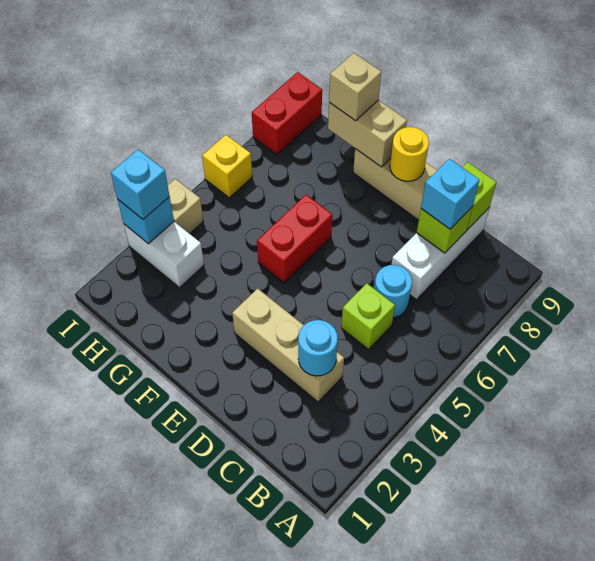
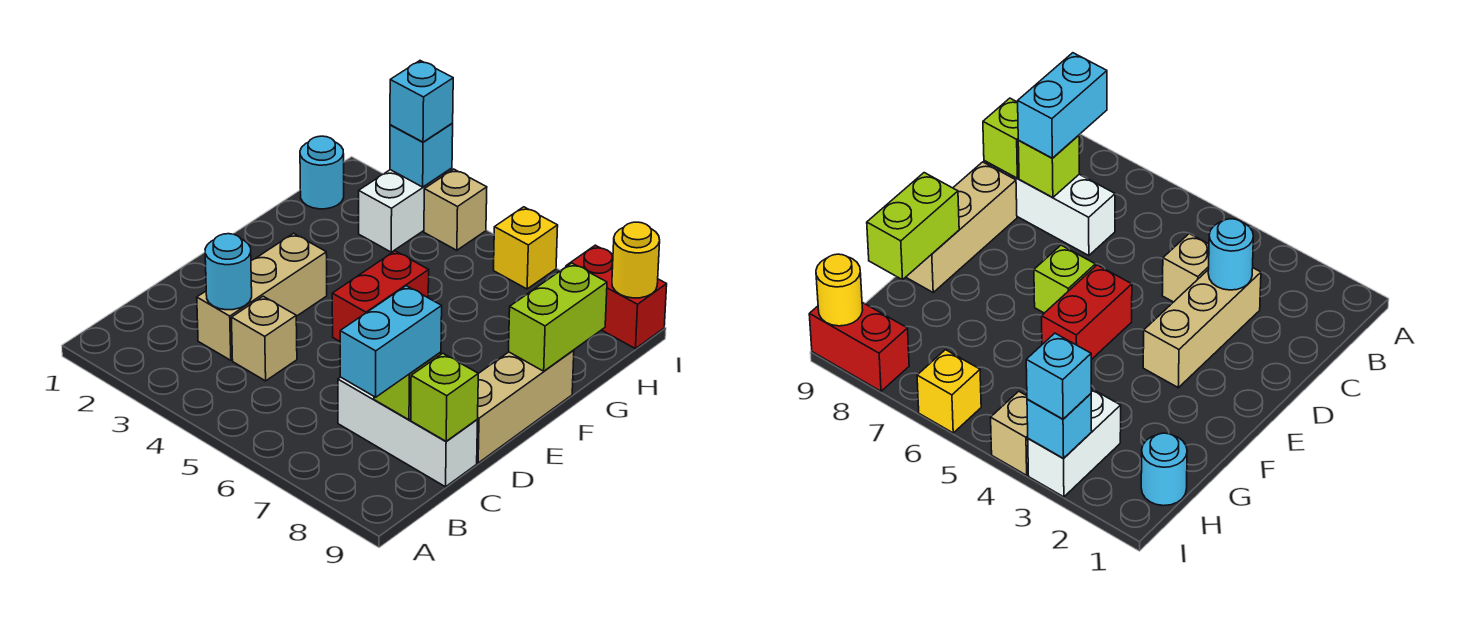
lime 1x1 brick [341,283,395,349] -> lime 1x1 brick moved to [1034,245,1095,313]
cyan 1x1 round brick [374,265,412,318] -> cyan 1x1 round brick moved to [300,136,344,209]
cyan 1x1 brick [421,159,479,229] -> cyan 1x2 brick [340,286,442,397]
yellow 1x1 round brick [390,127,429,181] -> yellow 1x1 round brick moved to [612,222,660,298]
red 1x2 brick [257,195,332,283] -> red 1x2 brick turned to [332,251,429,341]
tan 1x2 brick [328,100,407,167] -> lime 1x2 brick [509,263,607,371]
tan 1x1 brick [329,53,381,121] -> tan 1x1 brick moved to [231,296,297,381]

